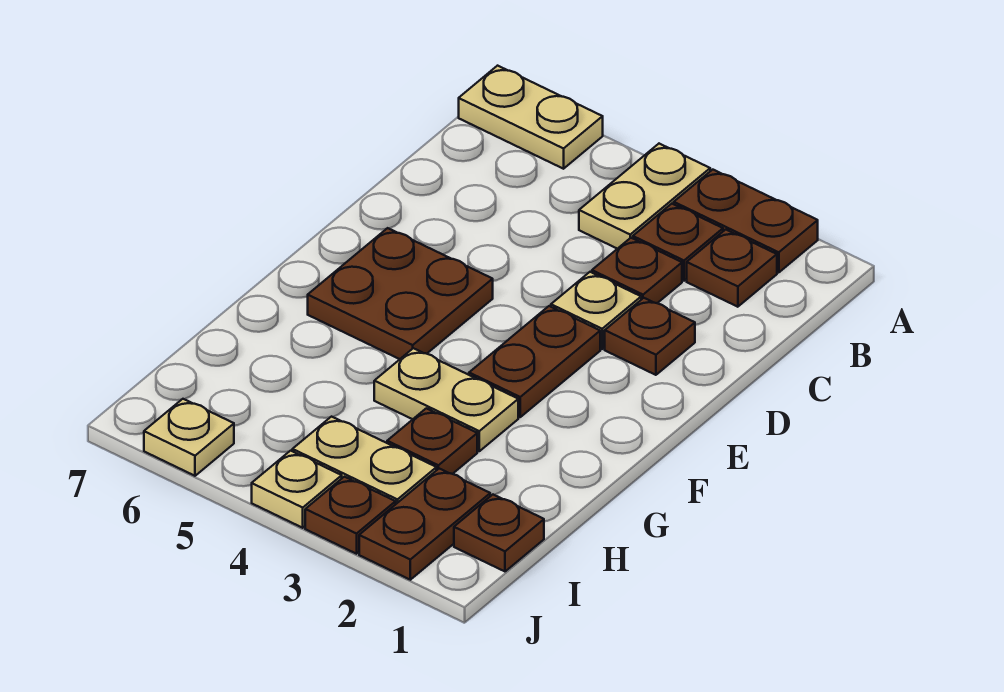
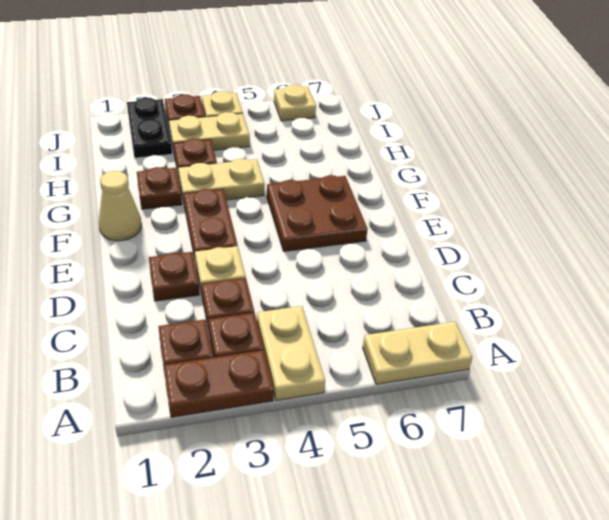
none -> tan 1x1 cone [99,171,142,241]
brown 1x1 plate [454,495,544,571] -> brown 1x1 plate moved to [137,167,182,209]
brown 1x2 plate [359,469,490,580] -> black 1x2 plate [127,98,172,158]

